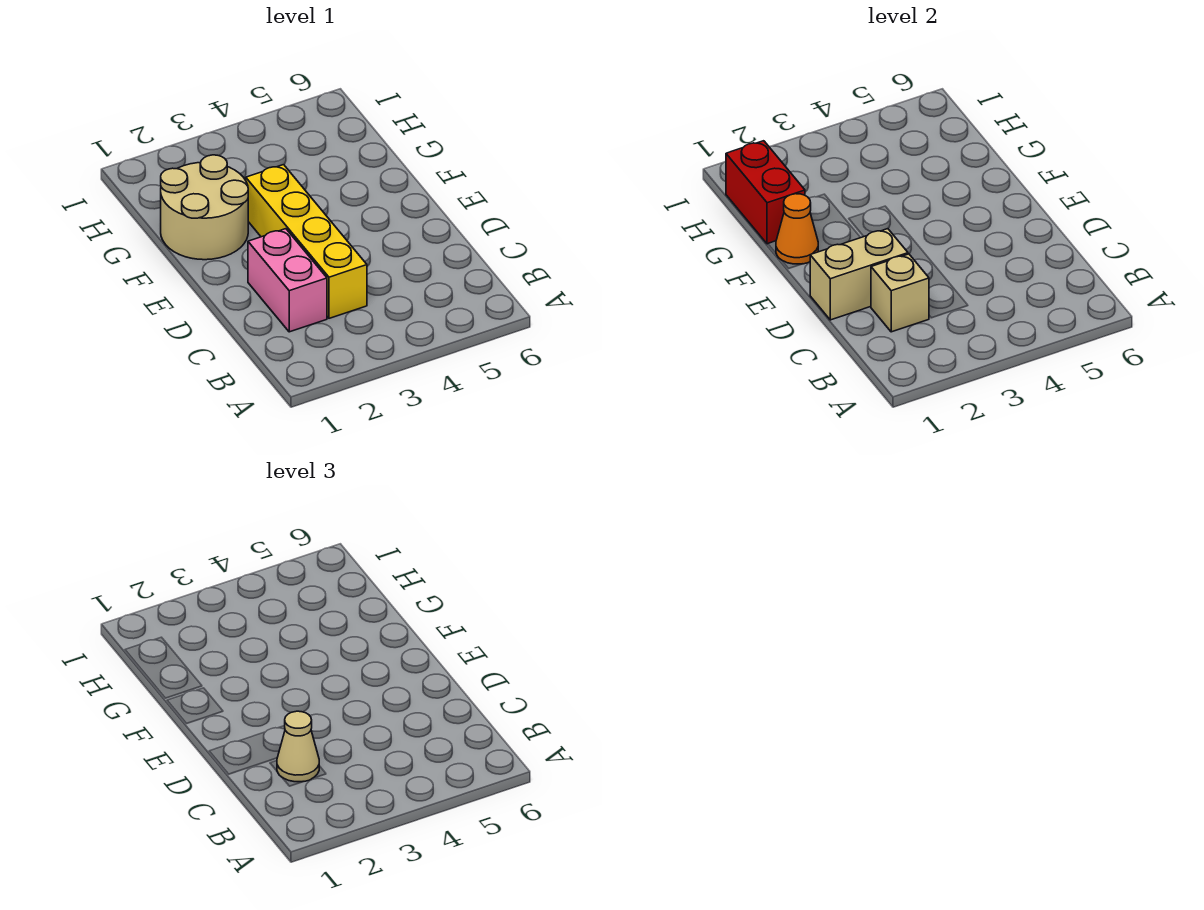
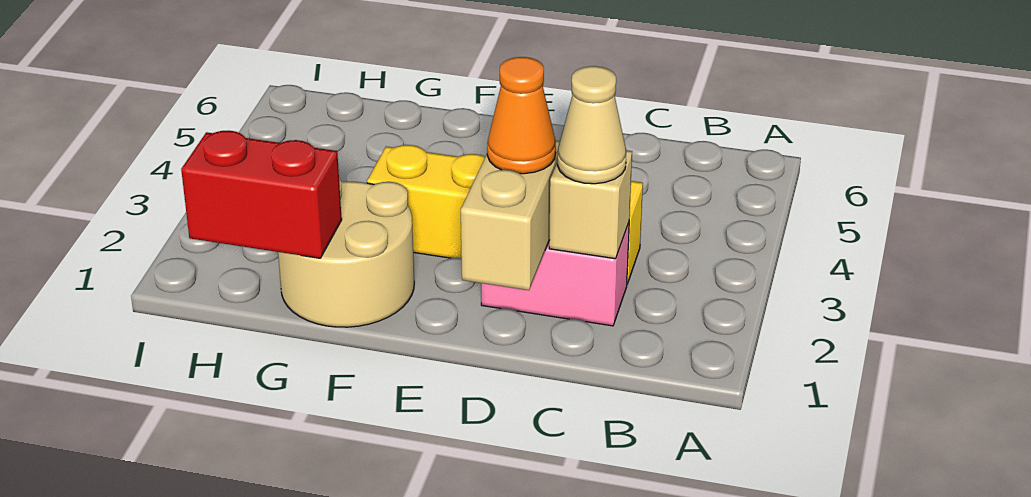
orange 1x1 cone [776,194,818,264] -> orange 1x1 cone moved to [487,57,556,174]

